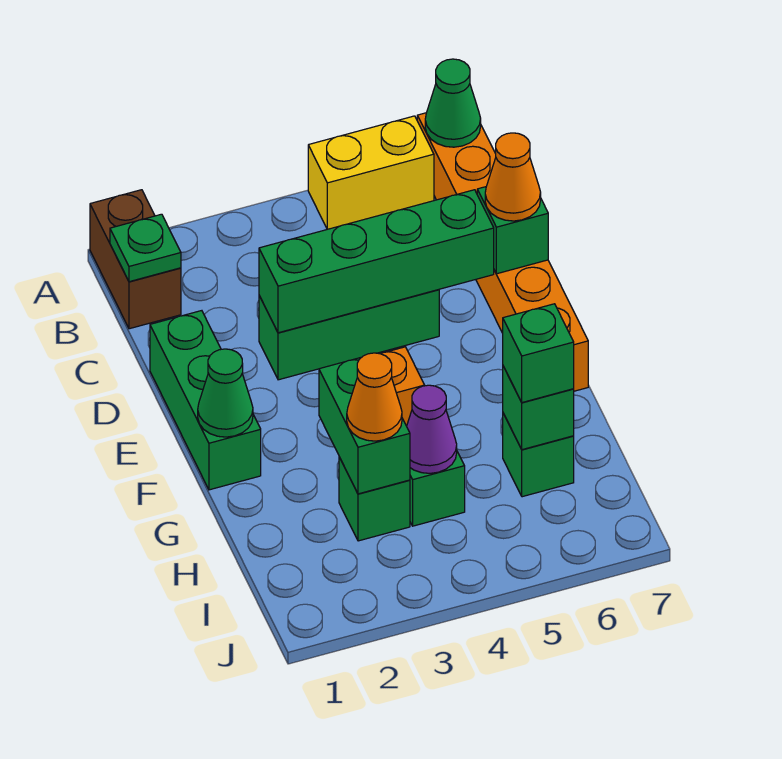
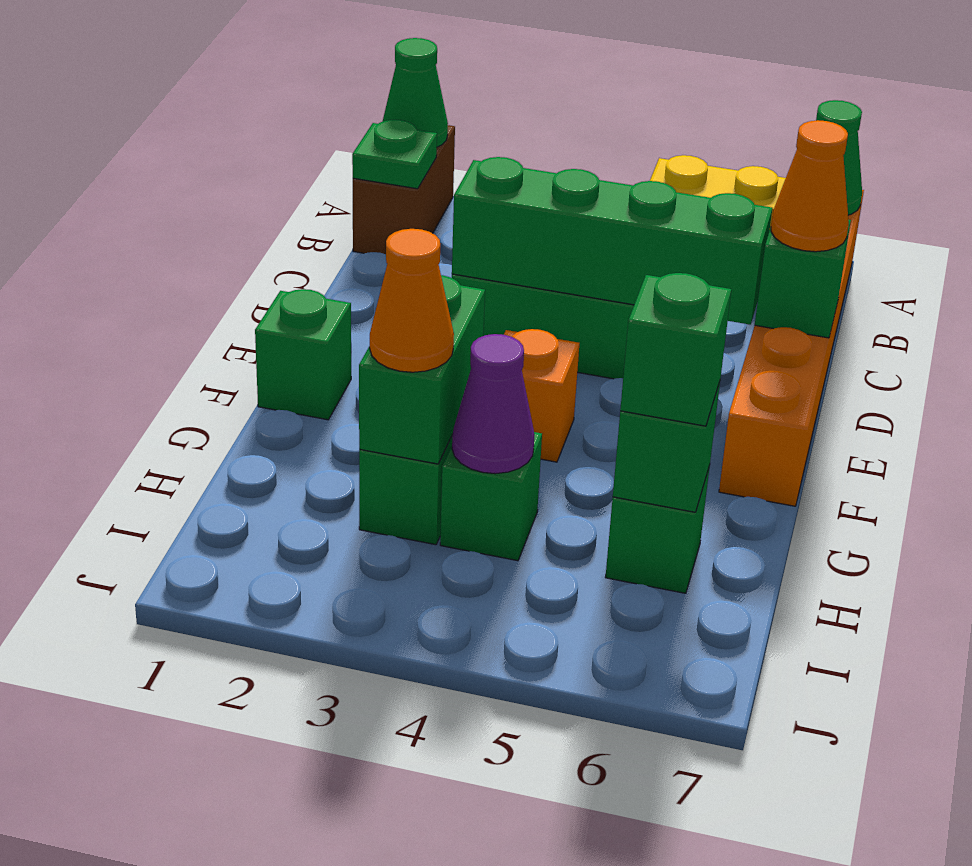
green 1x3 brick [150,311,261,490] -> green 1x1 brick [255,289,351,420]
green 1x1 cone [198,349,253,437] -> green 1x1 cone moved to [382,38,448,147]

